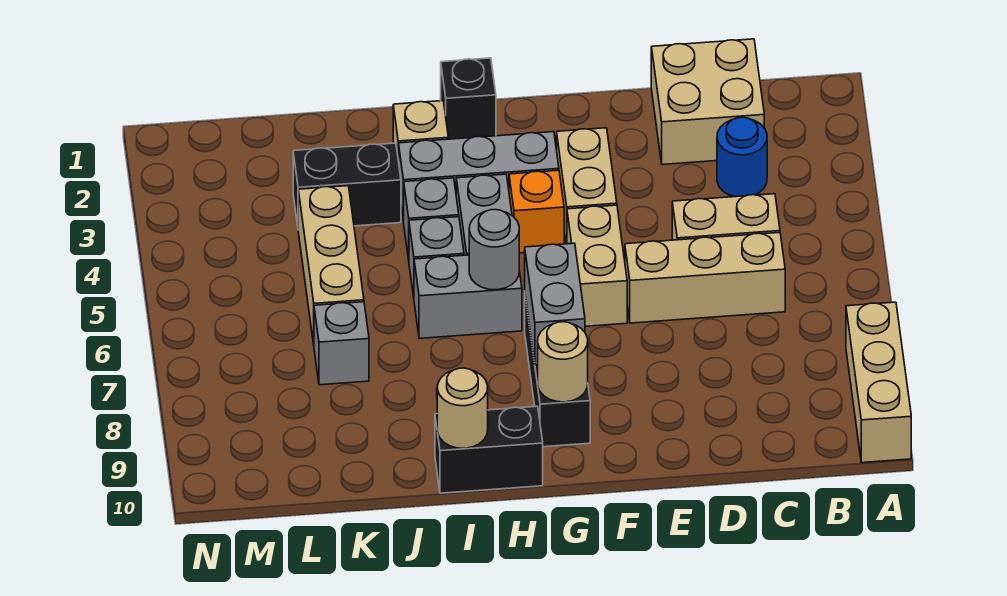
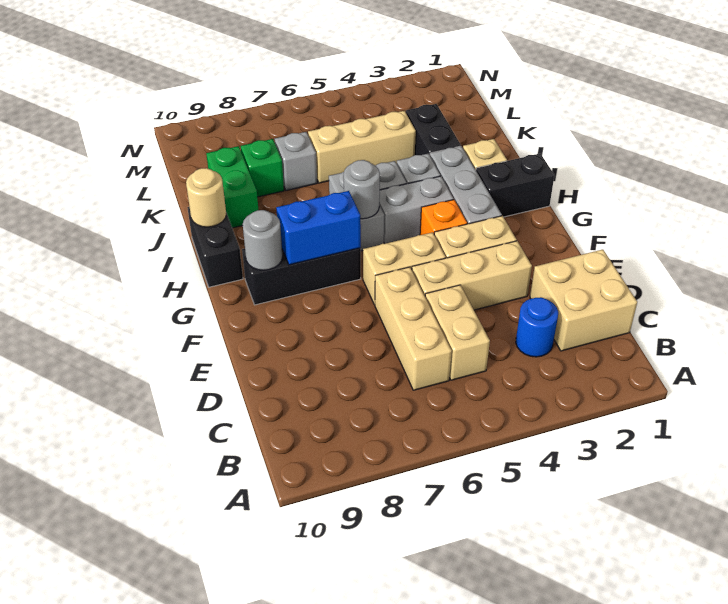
tan 1x3 brick [846,302,911,463] -> tan 1x3 brick moved to [412,241,532,310]
grey 1x2 brick [525,243,585,365] -> blue 1x2 brick [276,191,361,265]
tan 1x1 round brick [538,322,588,402] -> grey 1x1 round brick [243,210,283,270]
black 1x1 brick [441,58,496,139] -> black 1x2 brick [476,154,554,217]
none -> green 1x2 brick [206,146,258,228]
none -> green 1x1 brick [241,139,284,197]

